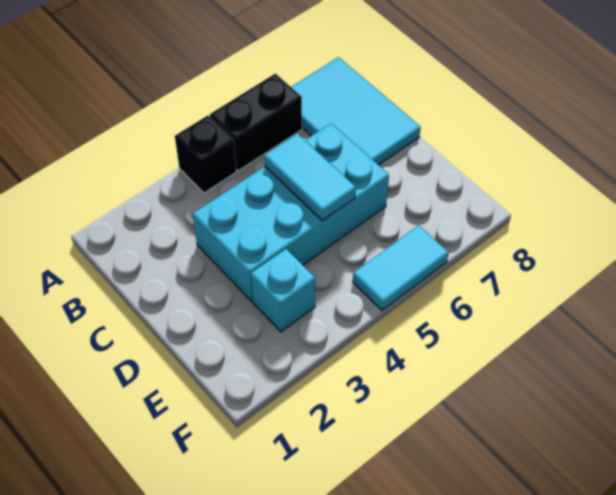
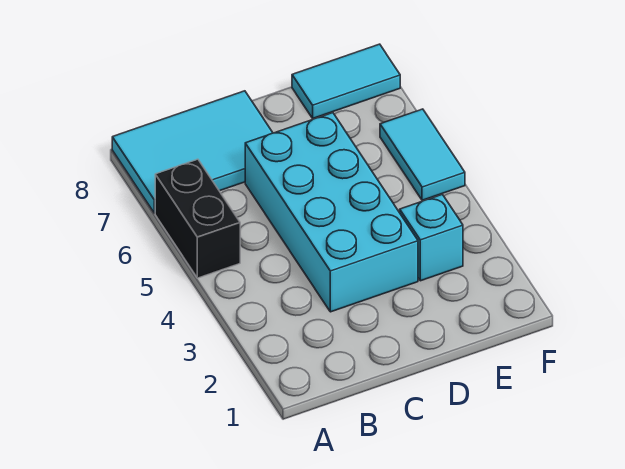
black 1x1 brick [175,115,236,193] -> none
cyan 1x2 tile [264,134,356,221] -> cyan 1x2 tile moved to [292,44,400,118]

